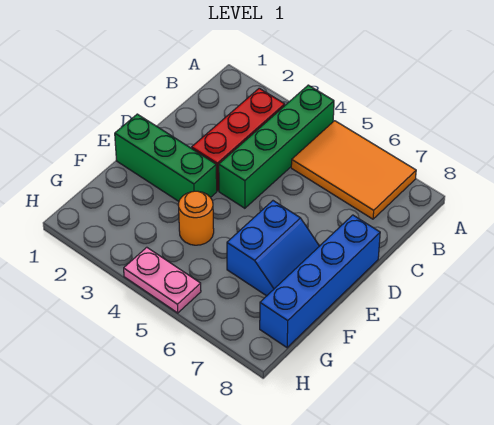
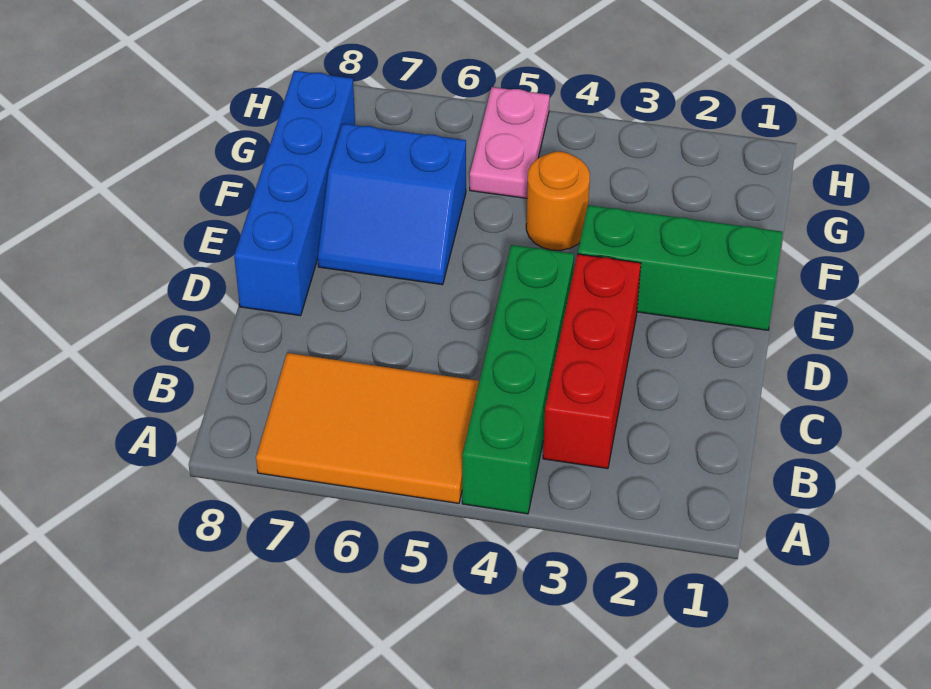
blue 2x2 slope [227,201,319,296] -> blue 2x2 slope turned to [318,124,466,285]
pink 1x2 plate [124,247,201,313] -> pink 1x2 plate turned to [470,87,550,198]

